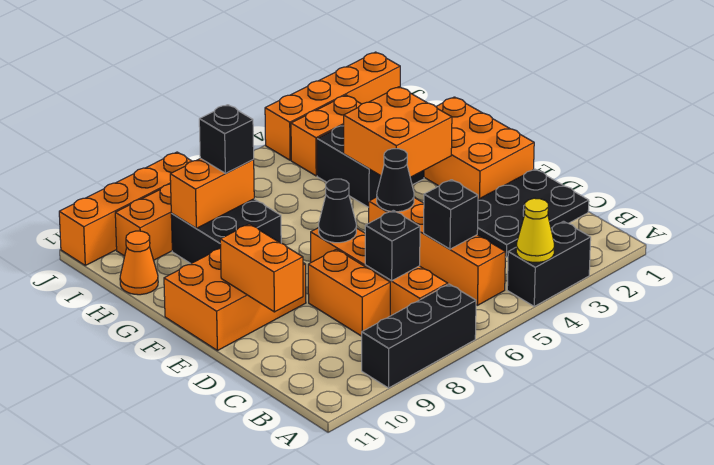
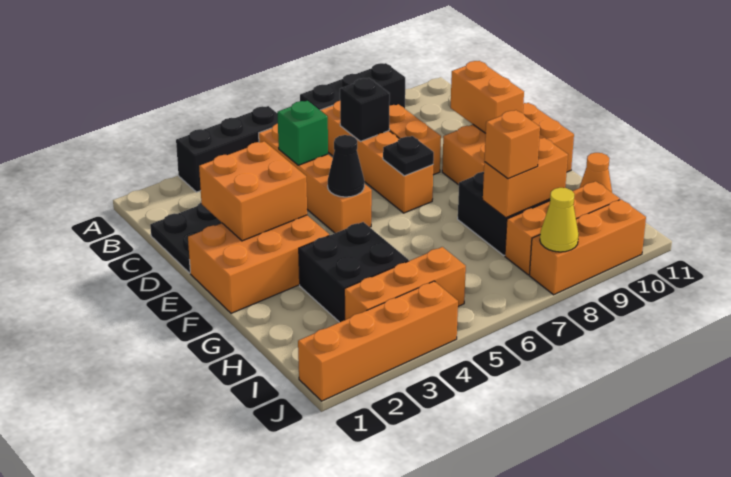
black 1x2 brick [507,221,591,306] -> black 1x3 brick [176,106,278,192]
yellow 1x1 cone [516,198,554,263] -> yellow 1x1 cone moved to [540,188,579,252]
black 1x1 brick [424,180,478,249] -> green 1x1 brick [277,101,328,165]
orange 2x3 brick [424,97,534,199] -> orange 2x3 brick turned to [188,215,329,313]
black 1x1 cone [319,179,356,243] -> black 1x1 plate [383,136,434,176]
orange 2x2 brick [344,87,452,177] -> orange 2x2 brick moved to [199,141,307,241]
black 1x1 brick [199,105,254,173] -> orange 1x1 brick [484,110,540,179]
orange 1x2 brick [291,95,361,176] -> orange 1x3 brick [344,247,466,320]
orange 1x4 brick [59,152,192,265] -> orange 1x3 brick [530,199,646,295]

